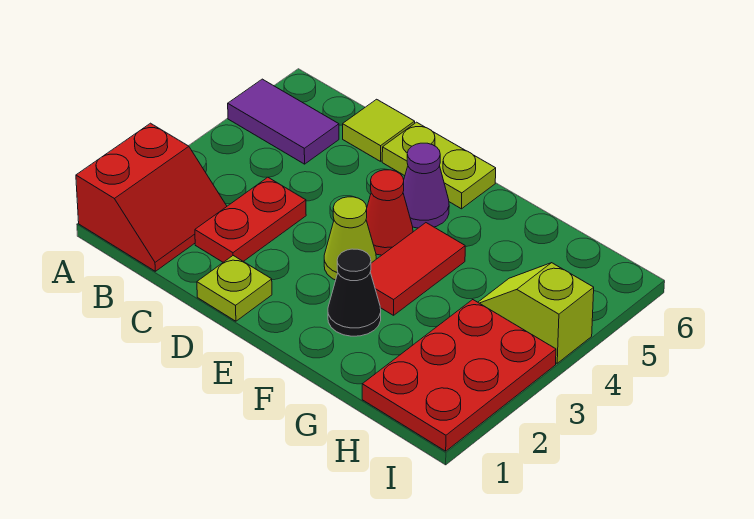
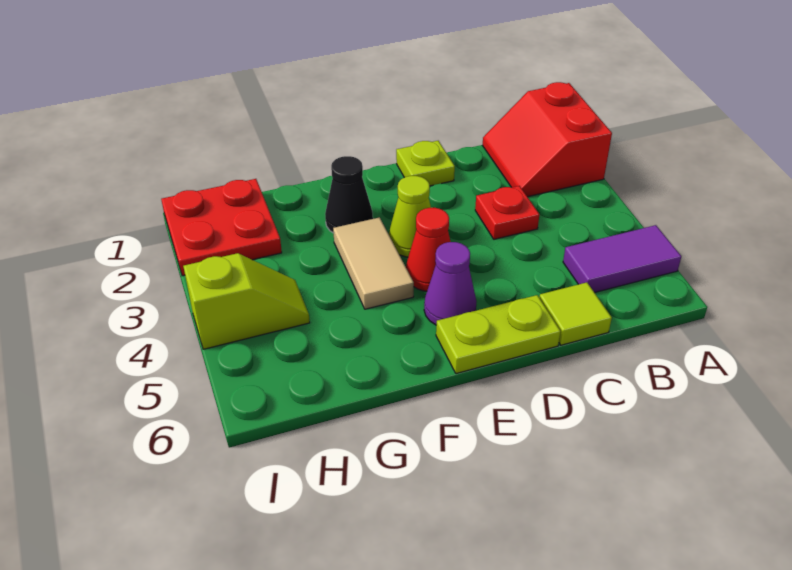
red 1x2 plate [195,177,306,262] -> red 1x1 plate [475,186,539,239]
red 1x2 tile [370,223,465,315] -> tan 1x2 tile [333,217,414,309]
red 2x3 plate [362,300,556,451] -> red 2x2 plate [161,179,282,276]

